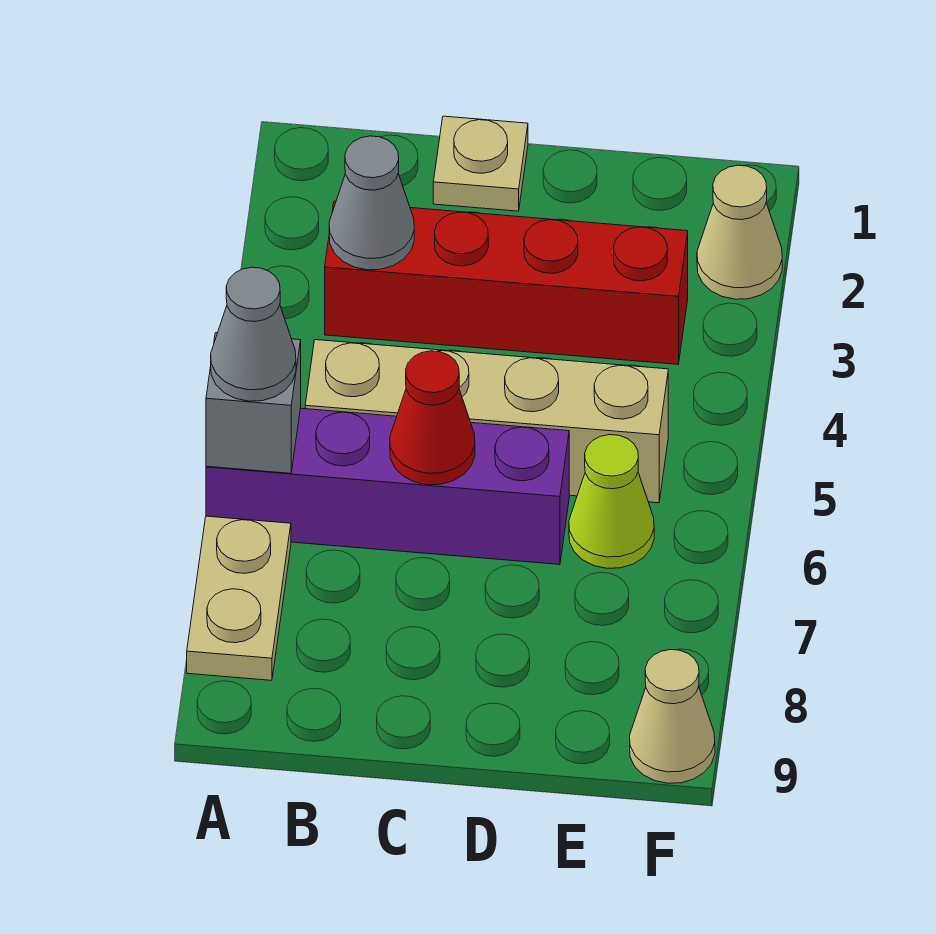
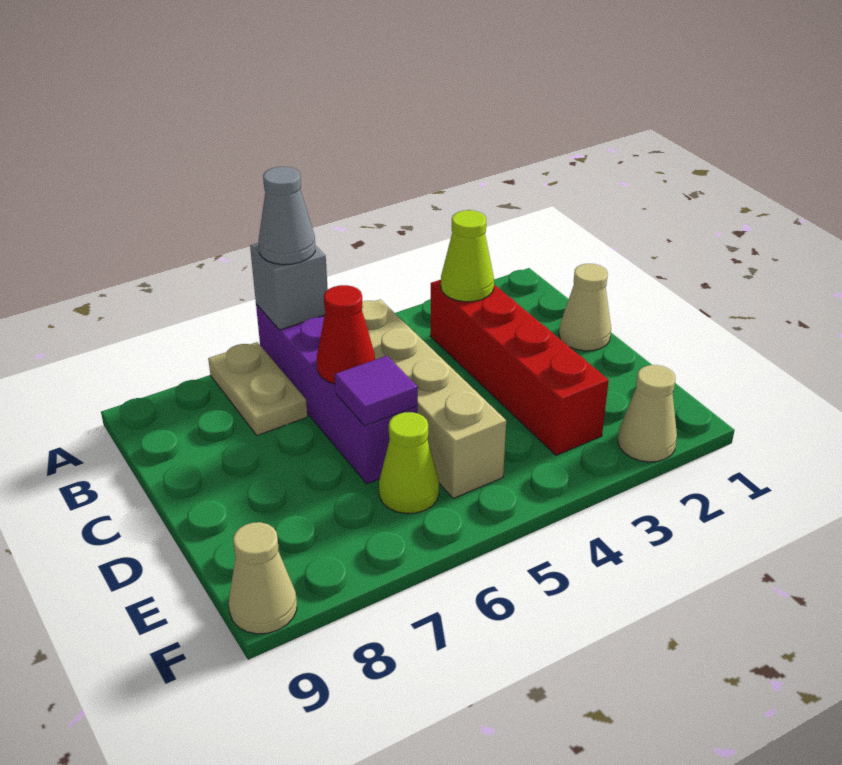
tan 1x2 plate [187,516,291,680] -> tan 1x2 plate turned to [208,342,307,436]
grey 1x1 cone [329,136,414,270] -> lime 1x1 cone [441,210,494,302]
tan 1x1 plate [433,116,528,211] -> tan 1x1 cone [559,264,611,351]
none -> purple 1x1 tile [335,356,418,426]

